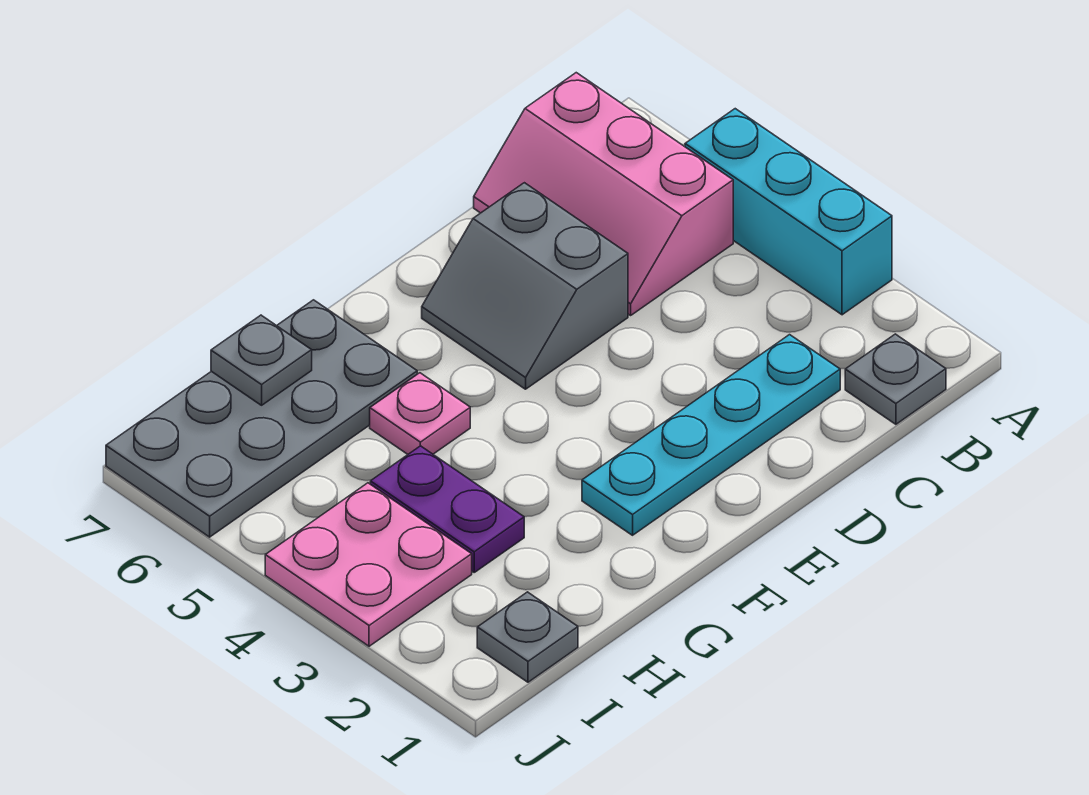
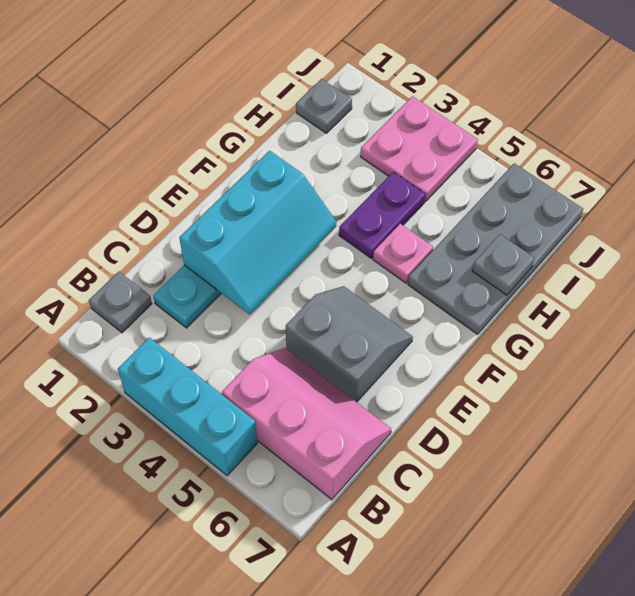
none -> cyan 2x3 slope [179,151,336,314]
purple 1x2 plate [370,446,524,572] -> purple 1x2 plate turned to [339,172,426,258]

